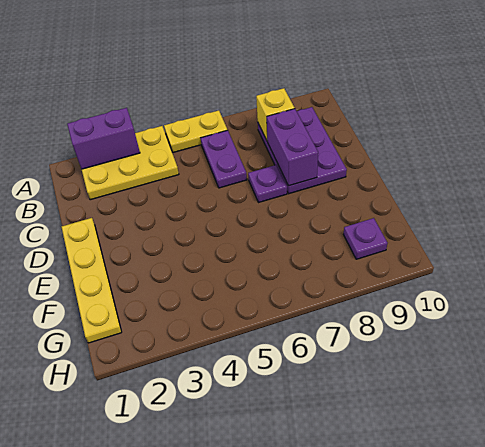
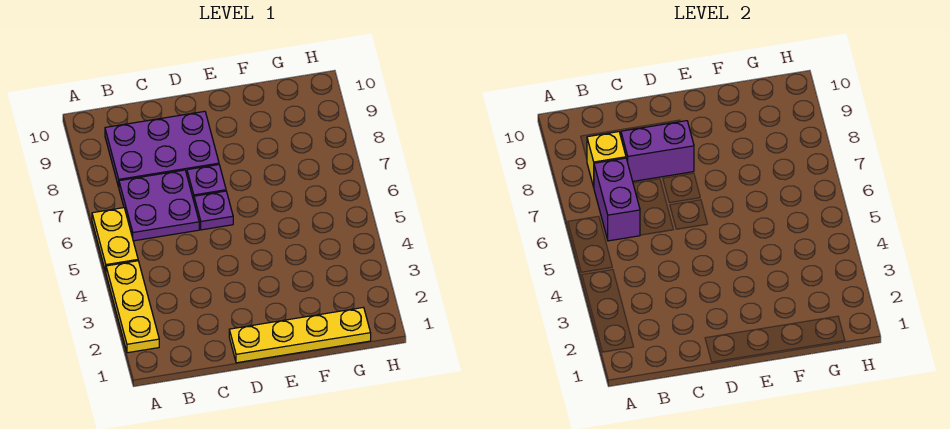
yellow 2x3 plate [82,126,179,200] -> yellow 1x3 plate [106,261,159,353]
purple 1x2 brick [67,108,140,169] -> purple 1x2 brick moved to [594,158,640,241]
purple 1x2 plate [201,130,247,188] -> purple 2x2 plate [119,170,199,241]
purple 1x1 plate [343,218,388,259] -> purple 1x1 plate moved to [194,191,233,230]

